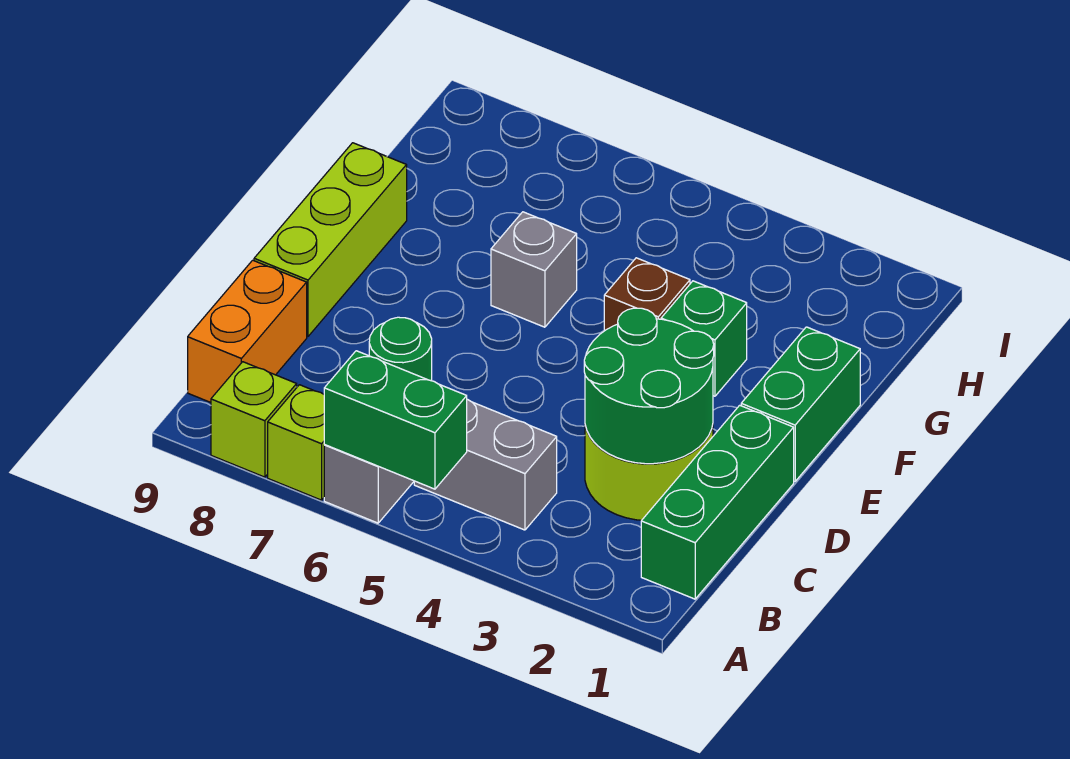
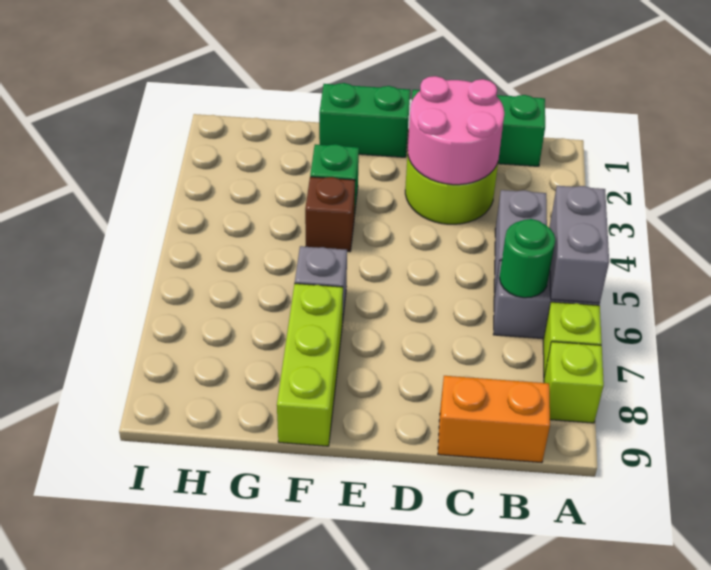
green 1x2 brick [324,351,467,489] -> grey 1x2 brick [549,186,609,303]
green 2x2 round brick [584,308,714,464] -> pink 2x2 round brick [408,76,504,185]
lime 1x3 brick [254,143,407,336] -> lime 1x3 brick turned to [277,284,343,446]

